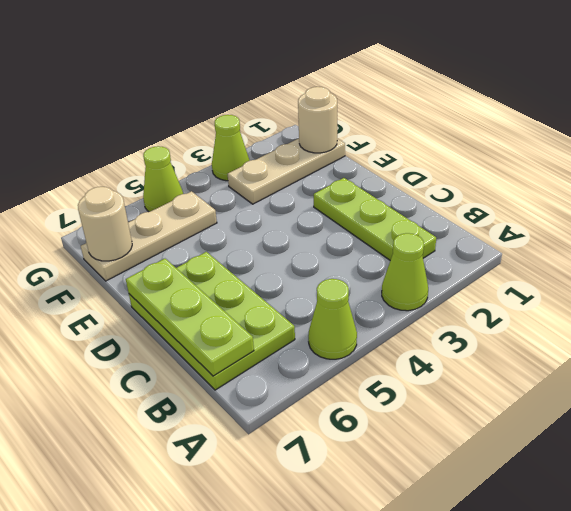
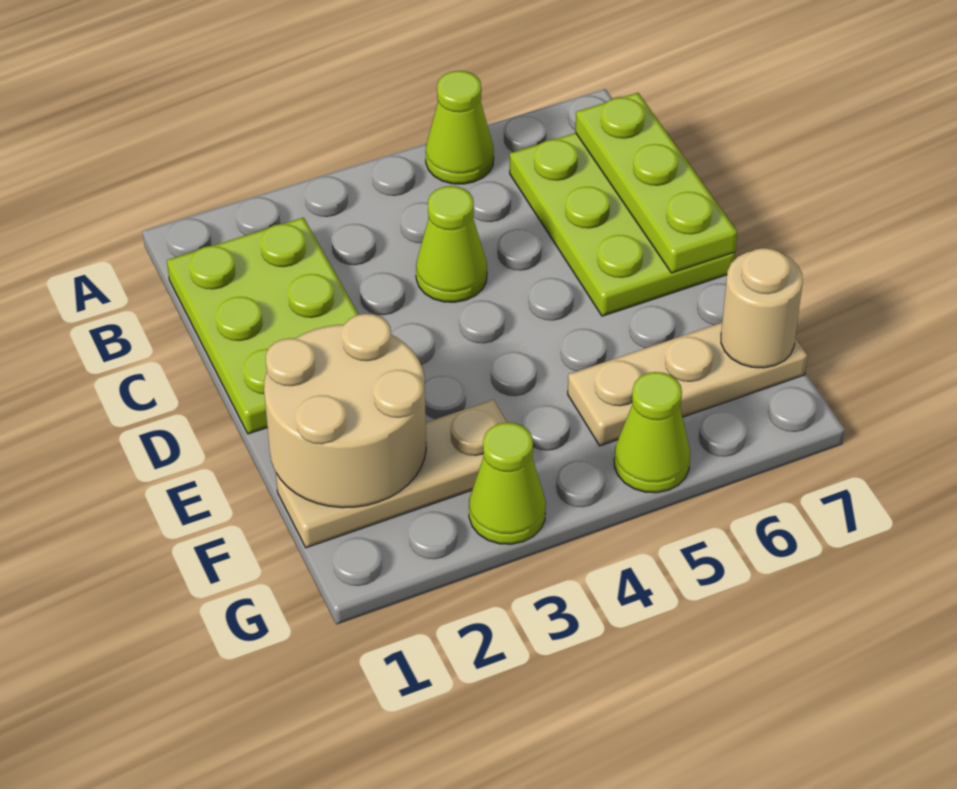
lime 1x1 cone [382,233,428,311] -> lime 1x1 cone moved to [416,186,487,302]
lime 1x3 plate [314,178,436,260] -> lime 2x3 plate [167,218,359,434]
tan 1x1 round brick [298,87,337,153] -> tan 2x2 round brick [264,314,426,508]

